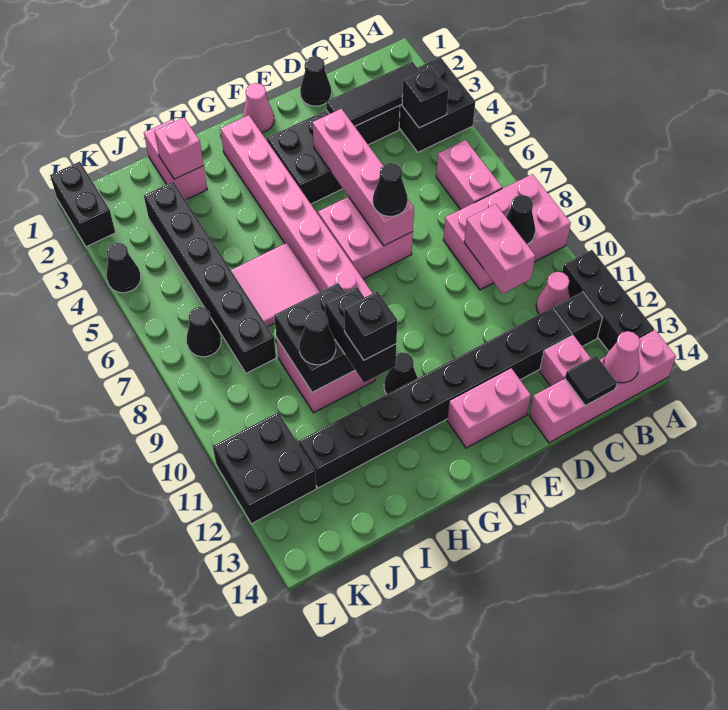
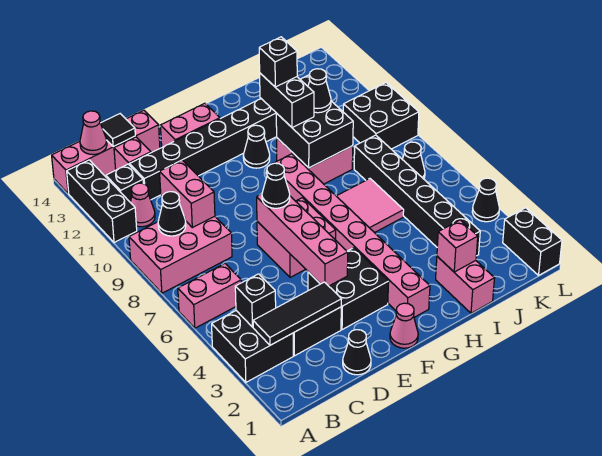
pink 1x2 brick [436,140,502,210] -> pink 1x2 brick turned to [178,264,241,328]
black 2x2 brick [213,412,316,524] -> black 2x2 brick moved to [343,83,419,149]

